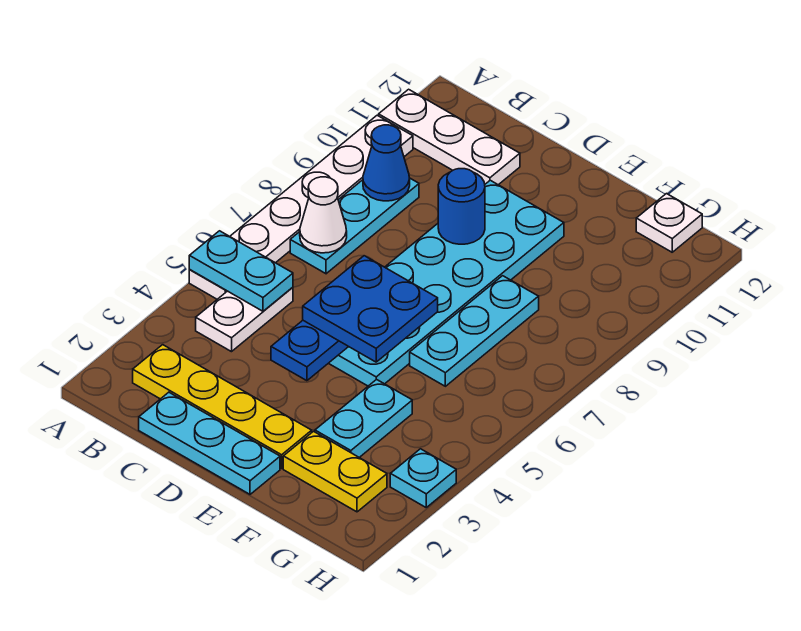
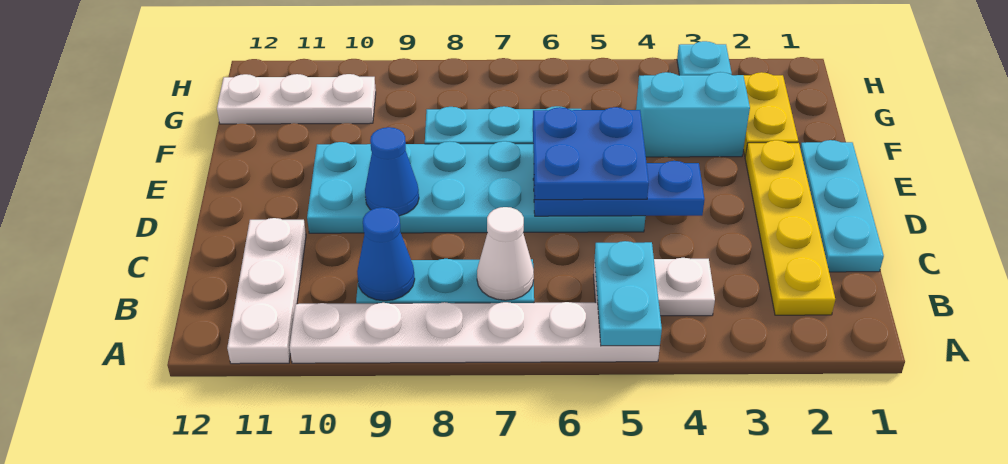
blue 1x1 round brick [438,169,485,244] -> blue 1x1 cone [365,127,419,216]
cyan 1x2 plate [315,379,412,457] -> cyan 1x2 brick [636,72,750,157]
white 1x1 plate [636,194,702,252] -> white 1x3 plate [217,74,376,124]

